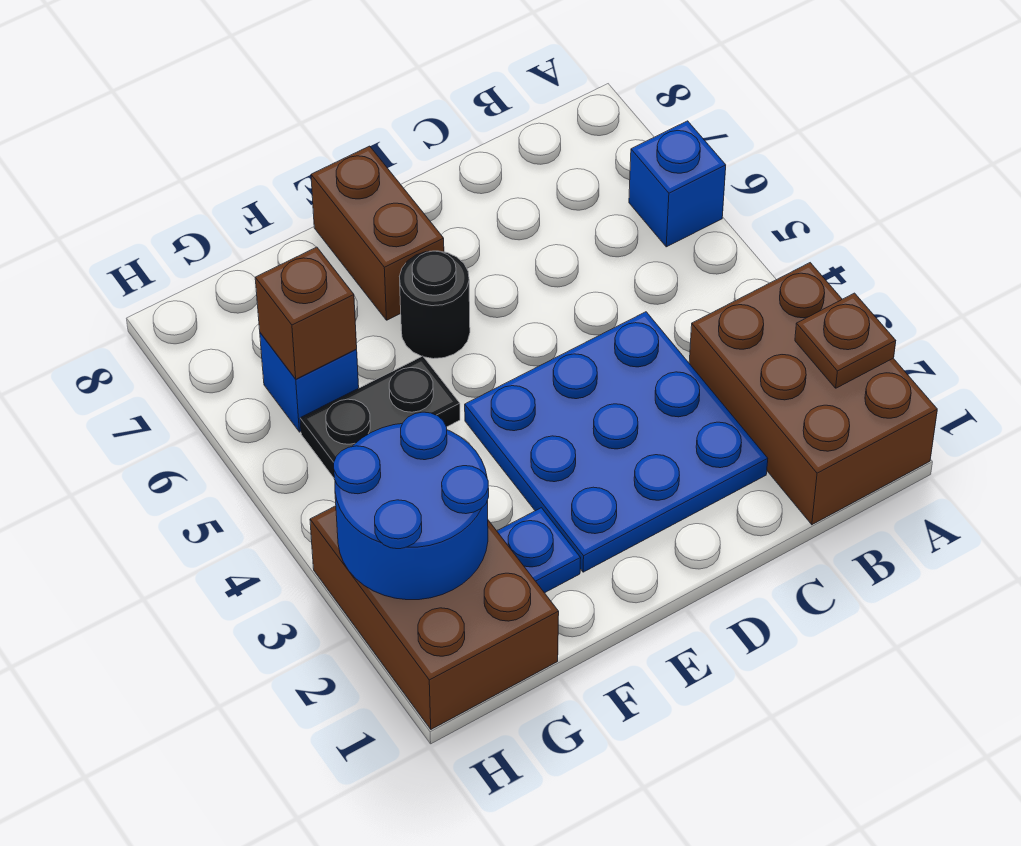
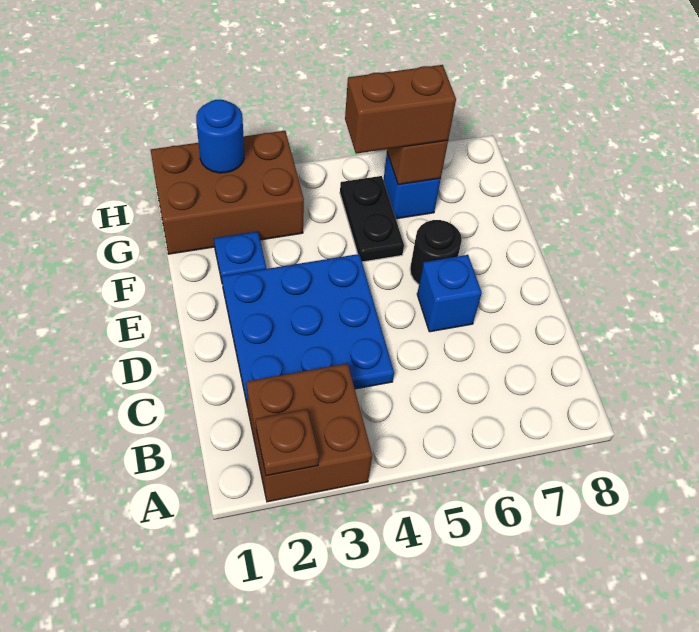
brown 2x3 brick [689,263,937,525] -> brown 2x2 brick [246,363,372,502]
blue 1x1 brick [629,121,726,247] -> blue 1x1 brick moved to [417,255,482,332]
brown 1x2 brick [311,146,444,320] -> brown 1x2 brick moved to [345,65,456,154]
blue 2x2 round brick [334,412,489,600] -> blue 1x1 round brick [196,100,244,173]

